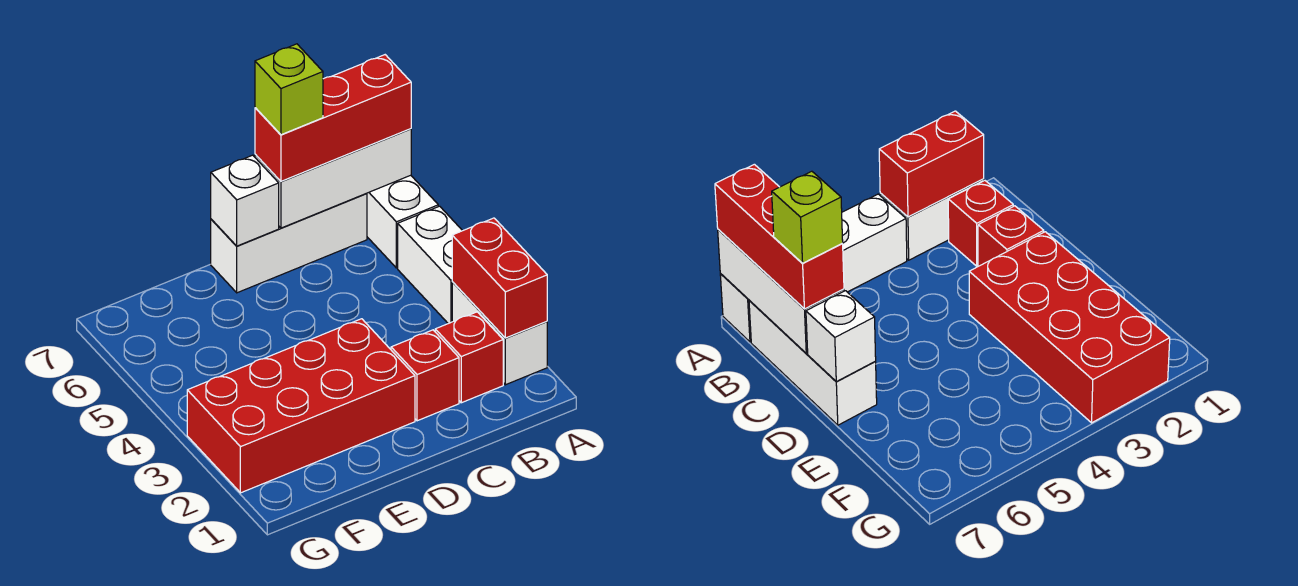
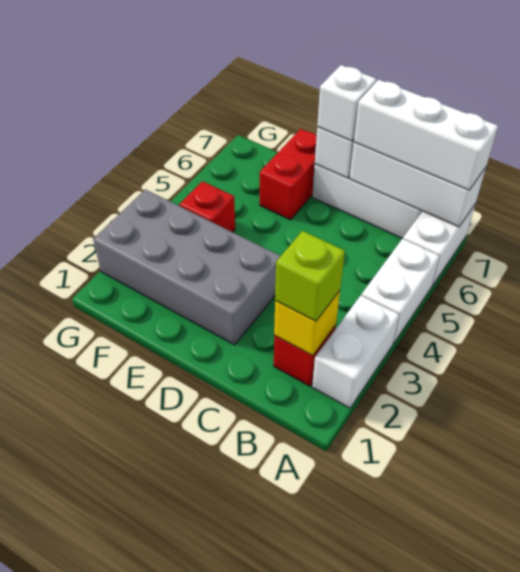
red 1x2 brick [452,218,547,338] -> red 1x2 brick moved to [260,129,317,220]
red 1x3 brick [255,55,411,181] -> white 1x3 brick [354,80,498,190]
none -> yellow 1x1 brick [274,291,340,356]
red 1x1 brick [391,330,459,421] -> red 1x1 brick moved to [179,181,235,232]
lime 1x1 brick [255,44,323,135] -> lime 1x1 brick moved to [275,231,345,321]
red 2x4 brick [187,319,415,493] -> grey 2x4 brick [93,189,280,345]
none -> white 1x1 brick [317,65,377,141]

